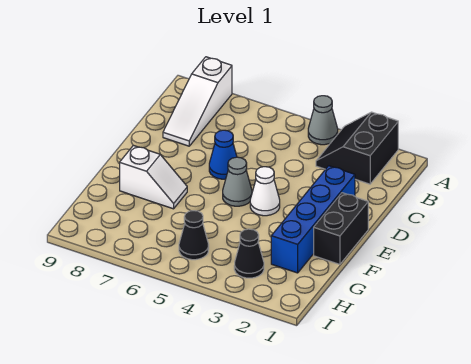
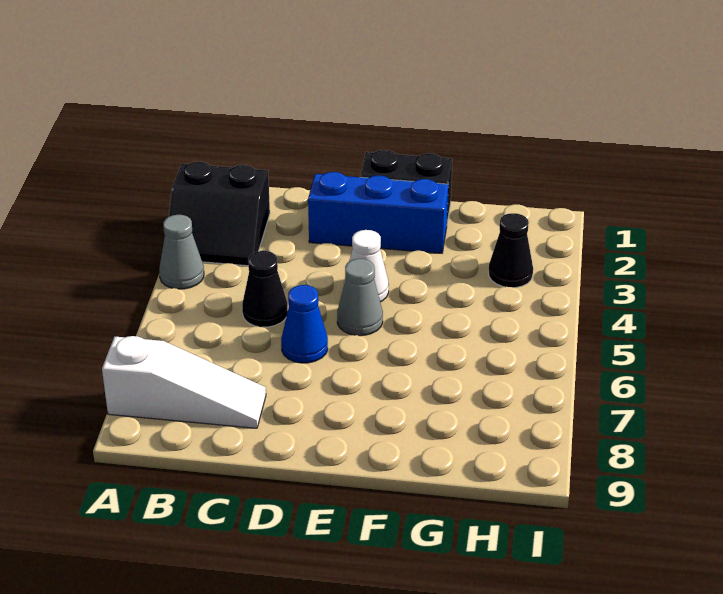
blue 1x4 brick [271,166,355,273] -> blue 1x3 brick [308,172,448,253]
white 1x2 slope [120,145,187,209] -> none
black 1x1 cone [179,211,209,260] -> black 1x1 cone moved to [242,251,288,327]

